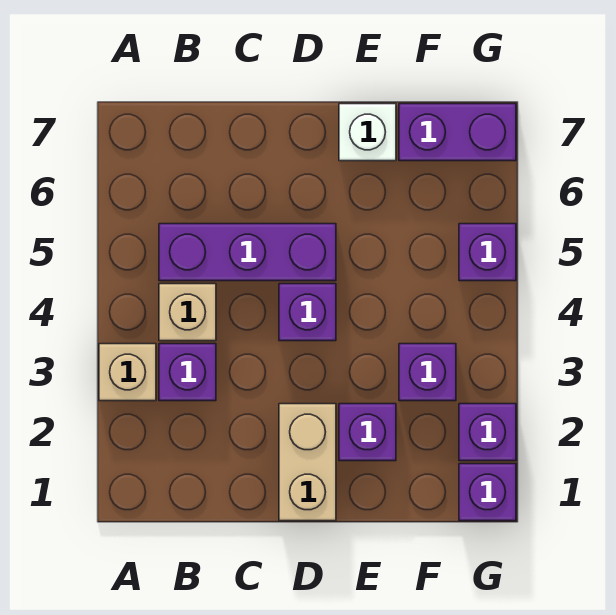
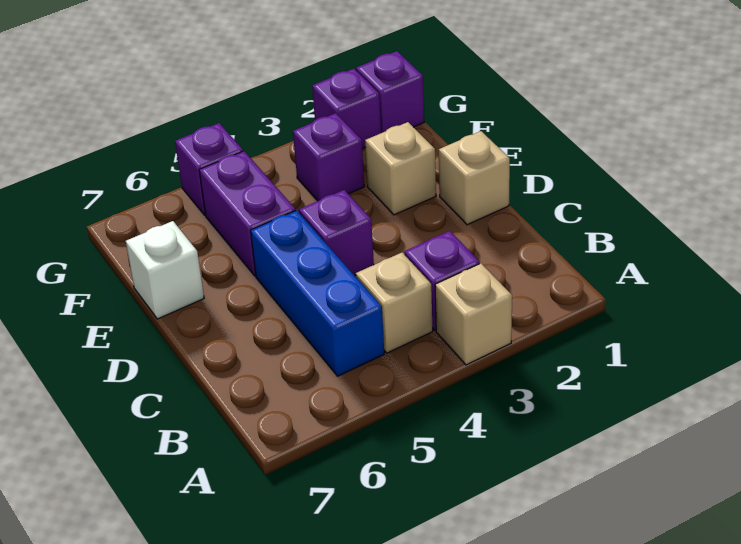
purple 1x3 brick [159,224,336,281] -> blue 1x3 brick [251,210,384,376]
tan 1x2 brick [279,404,336,521] -> tan 1x1 brick [439,131,510,225]
purple 1x1 brick [339,404,396,461] -> tan 1x1 brick [365,122,436,215]
purple 1x2 brick [399,104,516,161] -> purple 1x2 brick moved to [199,151,296,276]

